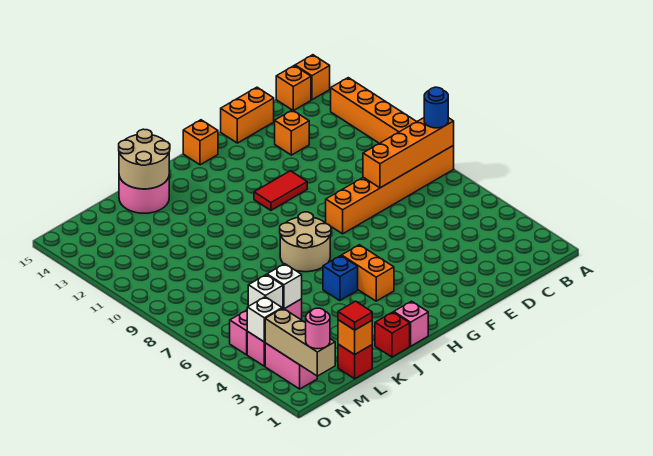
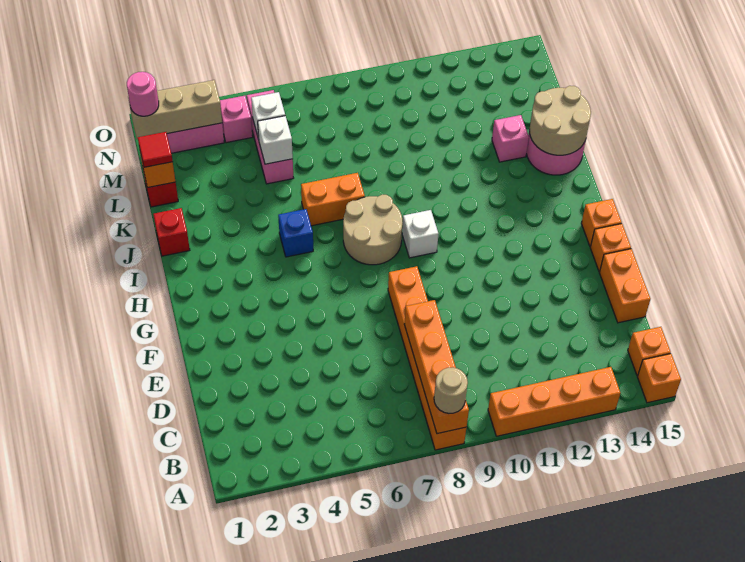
blue 1x1 round brick [424,87,448,128] -> tan 1x1 round brick [434,367,468,413]
orange 1x1 brick [275,110,309,155] -> orange 1x1 brick moved to [590,224,631,272]
red 1x2 tile [254,171,307,210] -> none
orange 1x2 brick [342,245,394,301] -> orange 1x2 brick moved to [301,173,365,226]
pink 1x1 brick [394,301,428,346] -> pink 1x1 brick moved to [492,115,529,162]
white 1x1 brick [247,297,282,342] -> white 1x1 brick moved to [402,210,438,258]

